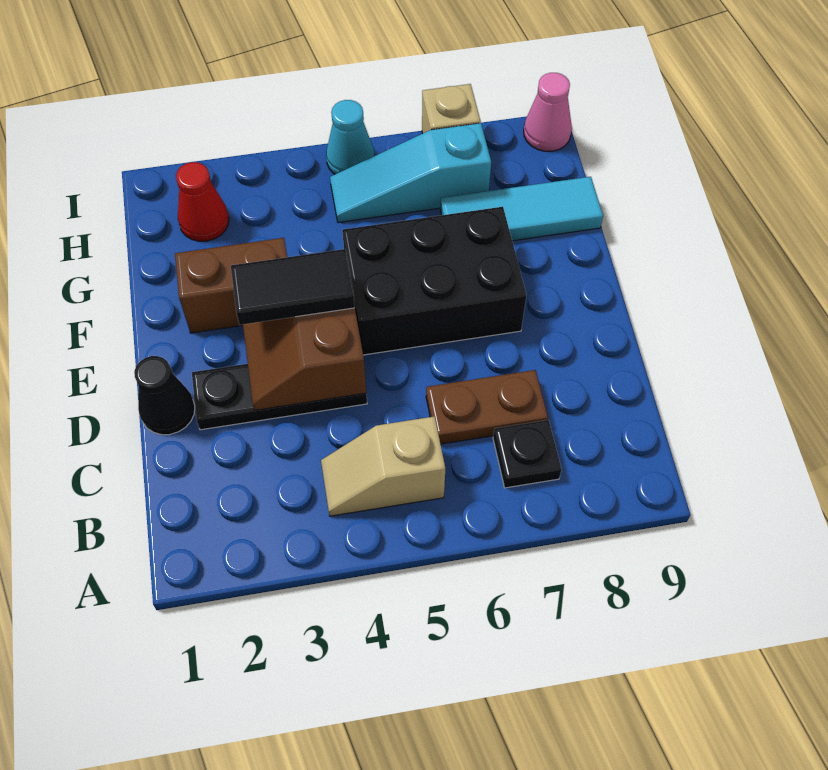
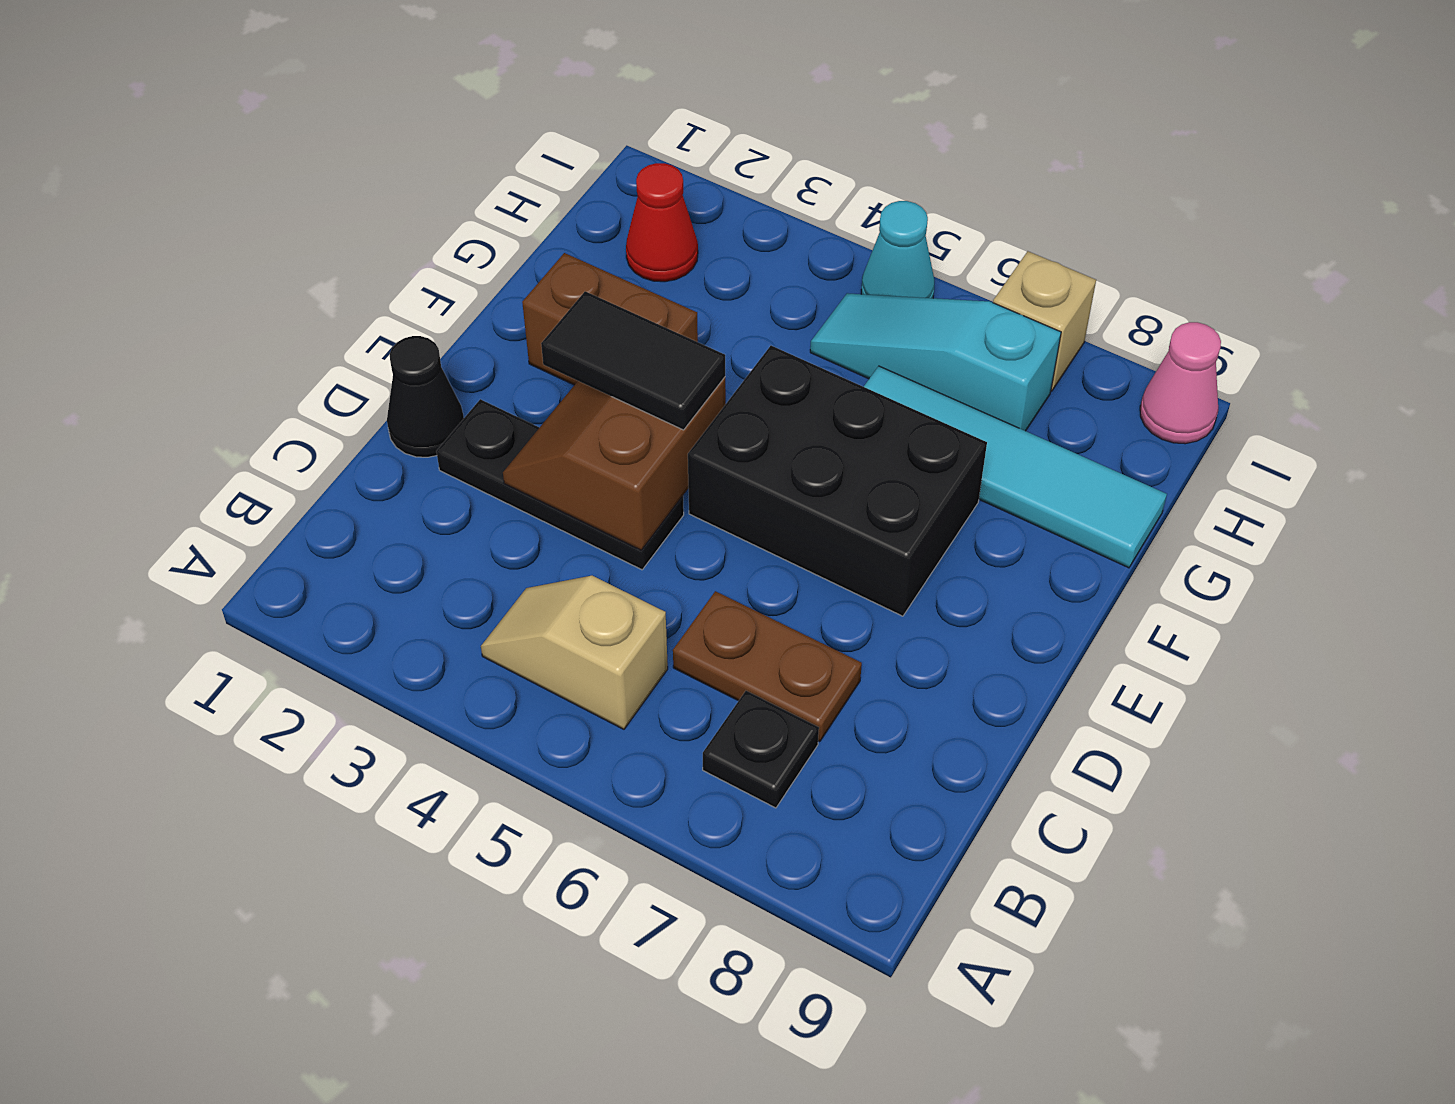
cyan 1x3 tile [440,177,603,241] -> cyan 1x4 tile [864,366,1167,568]

